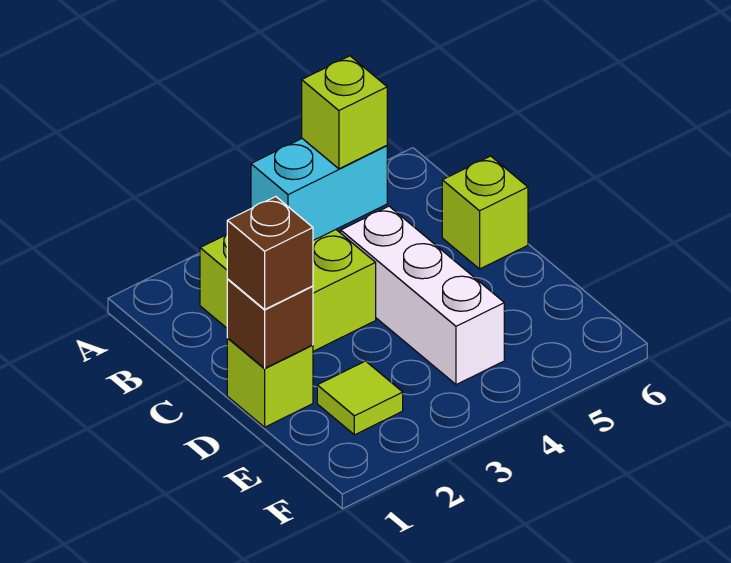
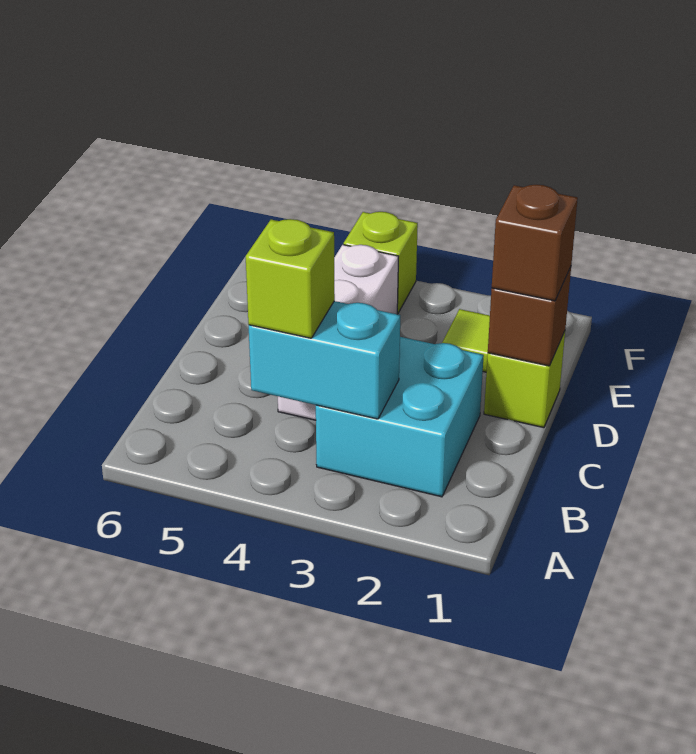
lime 2x2 brick [200,230,376,351] -> cyan 2x2 brick [316,337,484,497]
lime 1x1 brick [442,156,528,269] -> lime 1x1 brick moved to [344,212,418,313]

